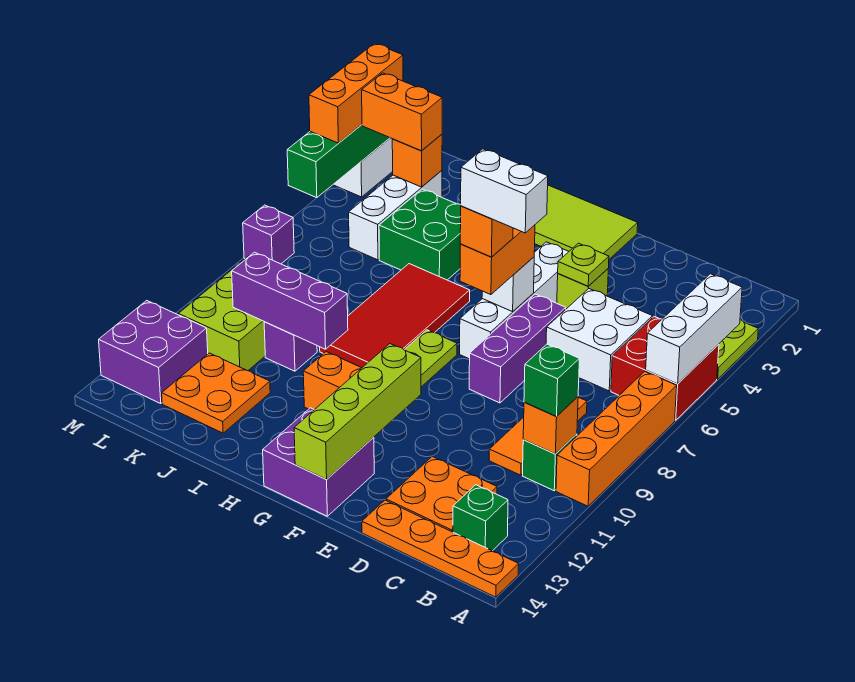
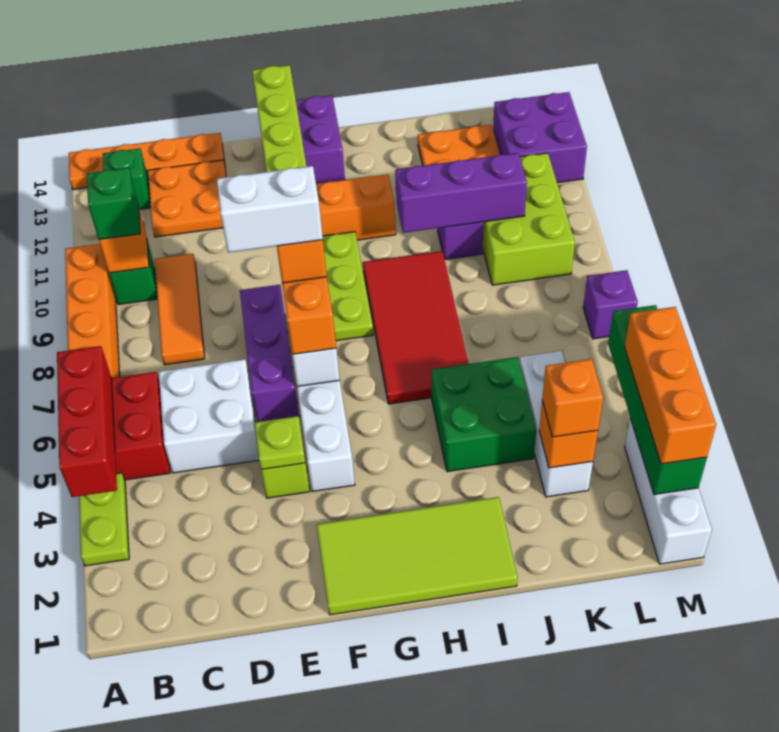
white 1x3 brick [646,274,742,384] -> red 1x3 brick [57,346,117,497]
orange 1x2 brick [362,73,442,151] -> orange 1x1 brick [542,359,603,437]

